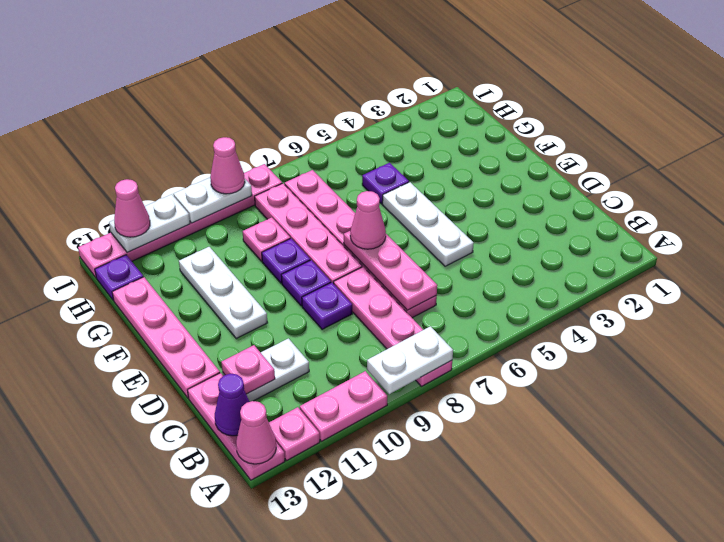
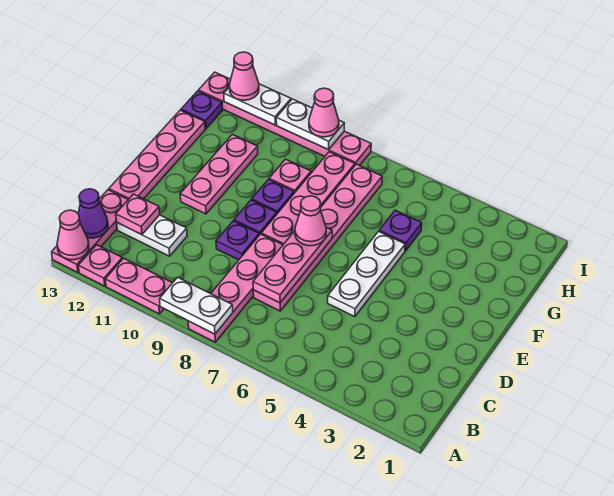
white 1x3 plate [179,247,268,338] -> pink 1x3 plate [180,134,258,214]

